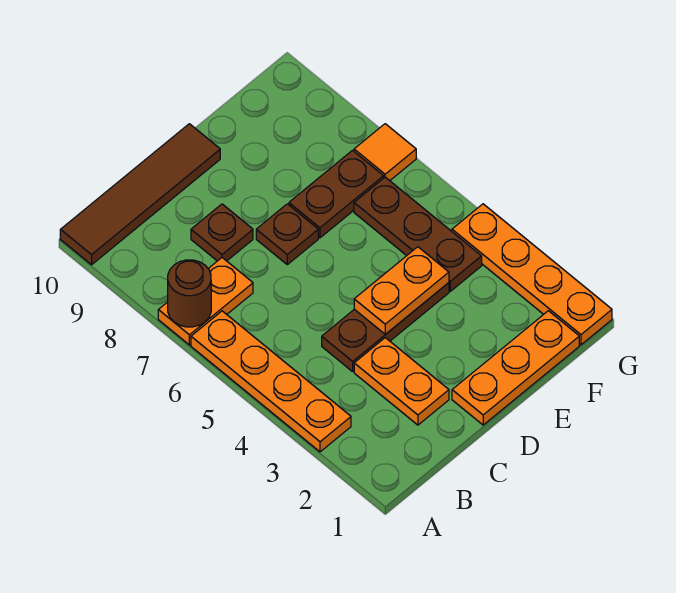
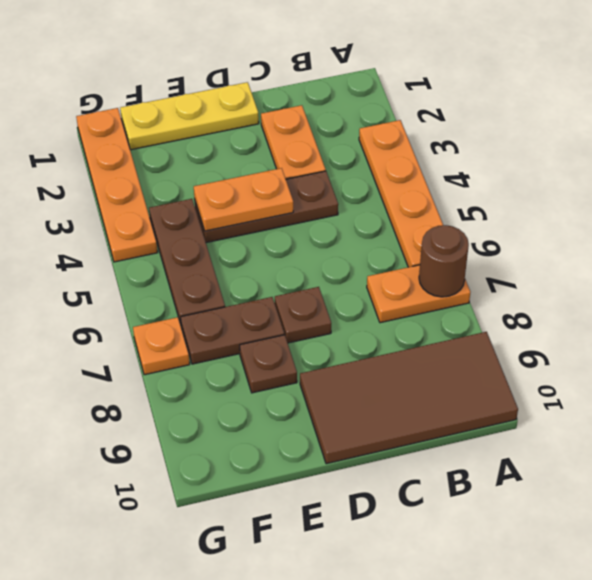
brown 1x4 tile [60,124,220,265] -> brown 2x4 tile [300,332,518,464]
brown 1x1 plate [191,204,253,261] -> brown 1x1 plate moved to [240,335,297,393]
orange 1x3 plate [452,311,579,425] -> yellow 1x3 plate [120,82,259,150]
orange 1x1 tile [354,124,416,181] -> orange 1x1 plate [133,317,190,375]

